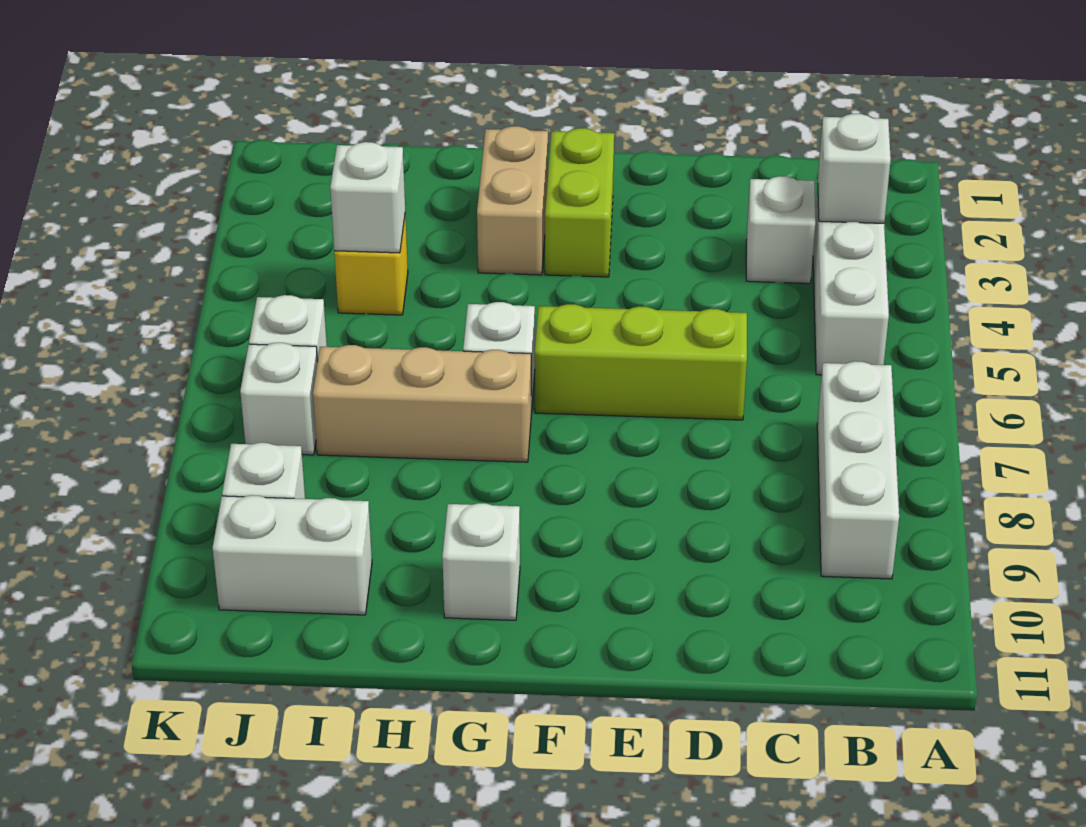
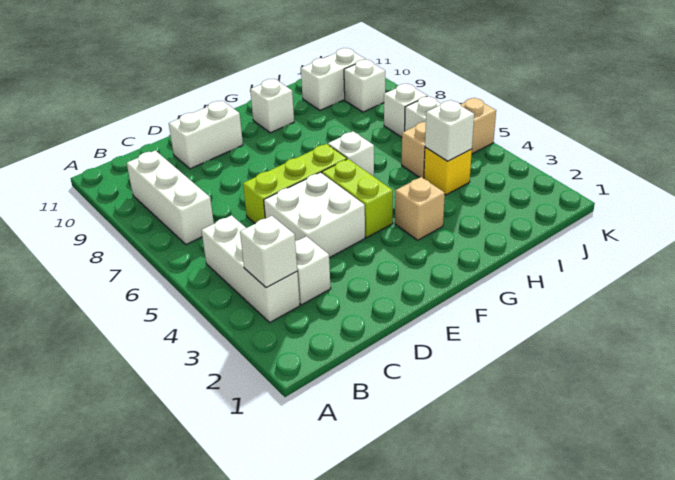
none -> white 2x2 brick [264,172,365,258]
none -> white 1x2 brick [169,101,243,169]
lime 1x2 brick [545,128,614,277] -> lime 1x2 brick moved to [322,159,393,238]
tan 1x2 brick [477,126,548,275] -> tan 1x1 brick [395,177,445,240]
tan 1x3 brick [313,345,531,462] -> tan 1x3 brick moved to [402,98,496,178]

